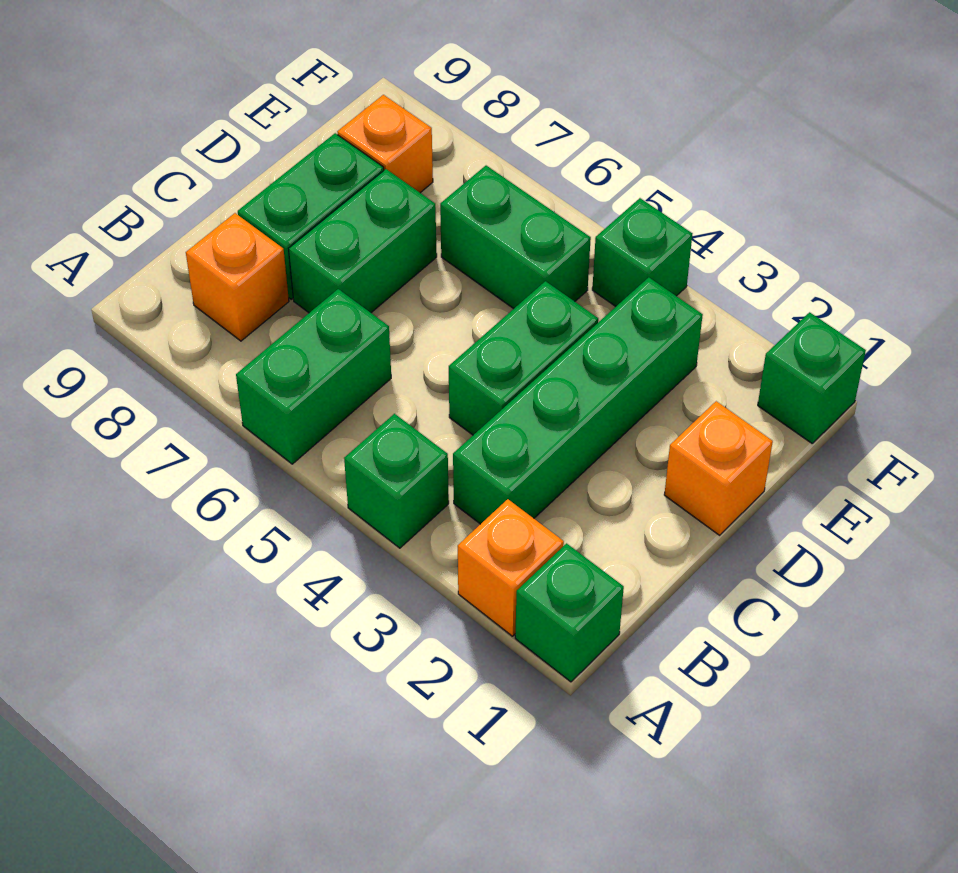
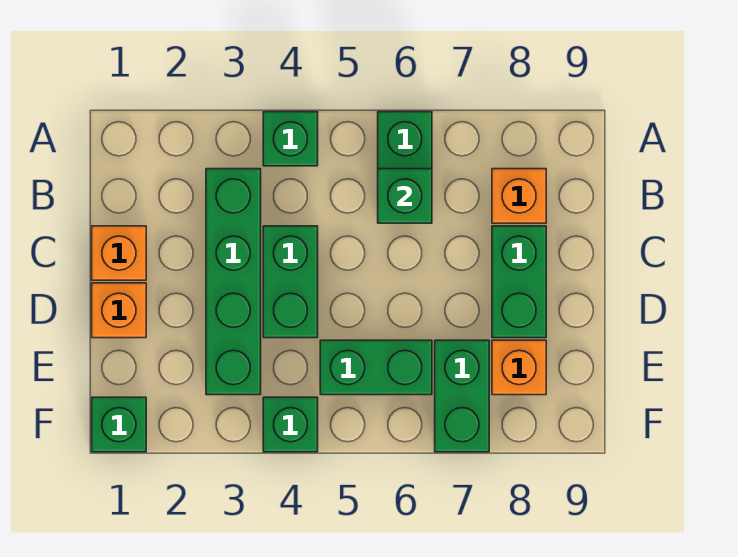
green 1x1 brick [515,543,624,682] -> green 1x1 brick moved to [378,169,432,223]
orange 1x1 brick [458,499,564,636] -> orange 1x1 brick moved to [92,226,146,280]
green 1x2 brick [289,169,437,313] -> green 1x2 brick moved to [435,340,489,452]

